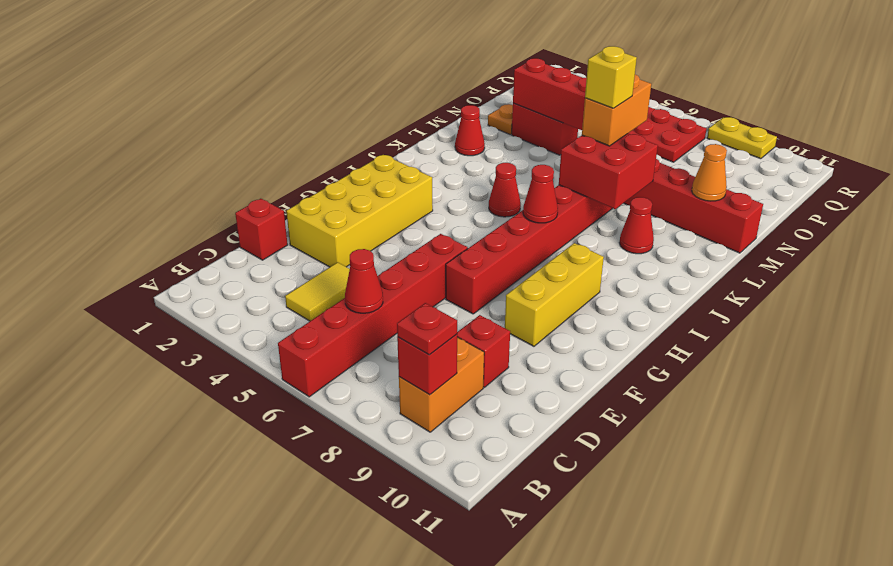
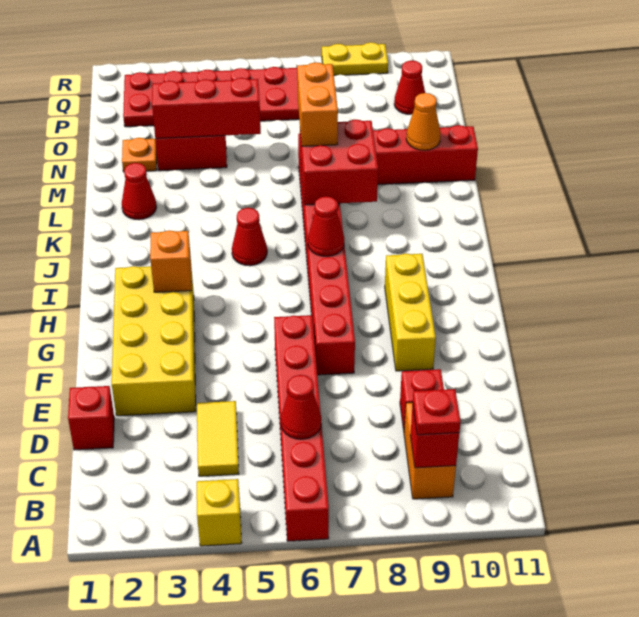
none -> orange 1x1 brick [150,231,192,292]
red 1x1 cone [619,197,654,254] -> red 1x1 cone moved to [394,61,425,115]
yellow 1x1 brick [585,46,637,108] -> yellow 1x1 brick moved to [197,479,242,546]

